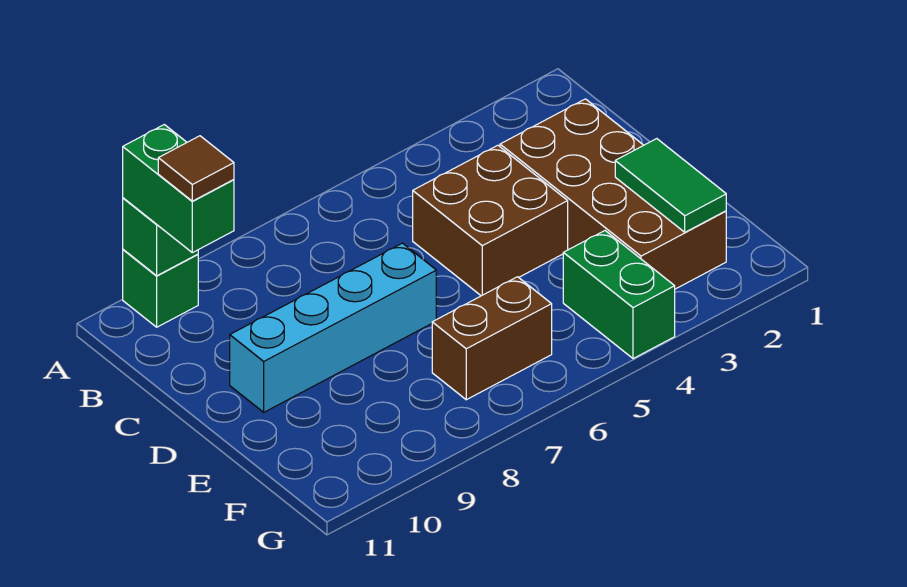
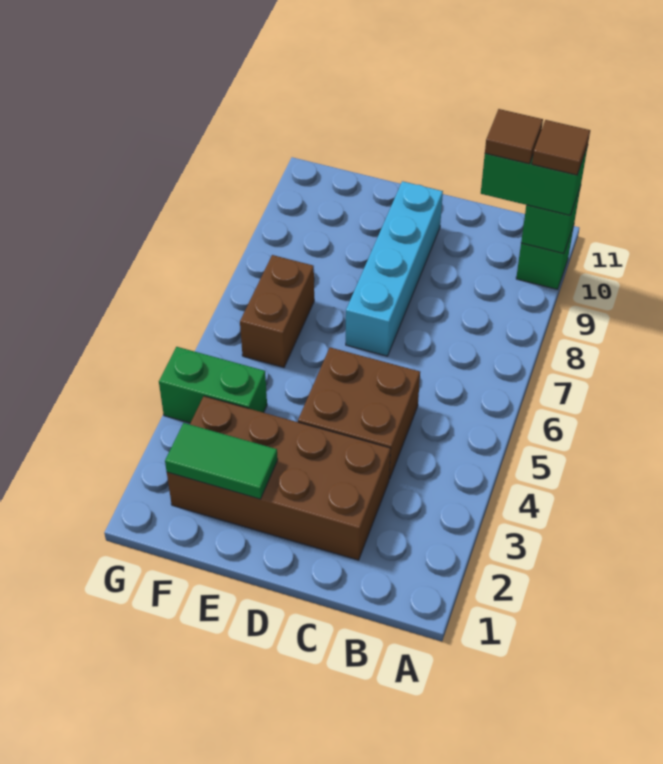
none -> brown 1x1 tile [532,120,590,175]

